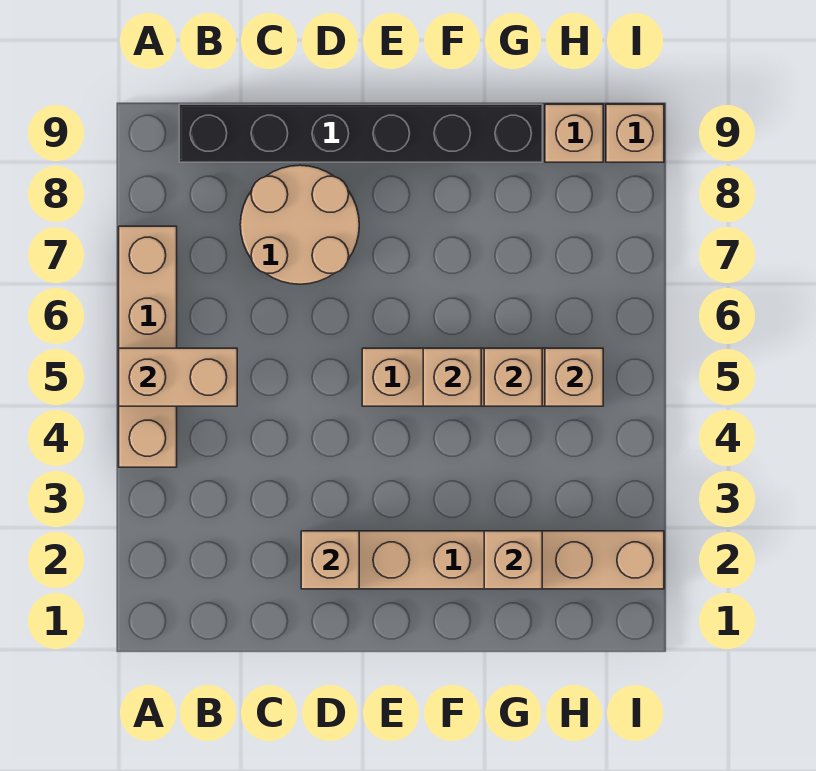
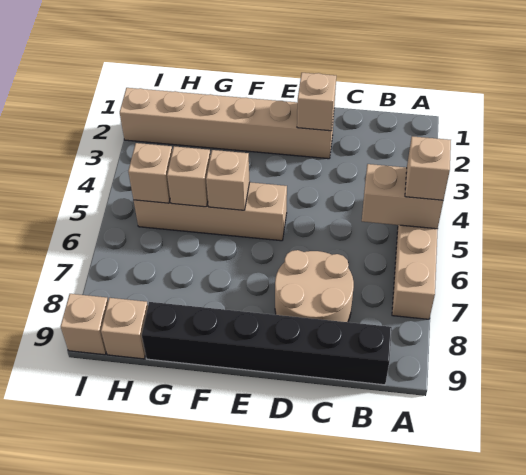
tan 1x1 brick [484,531,542,589] -> tan 1x1 brick moved to [405,136,451,200]

